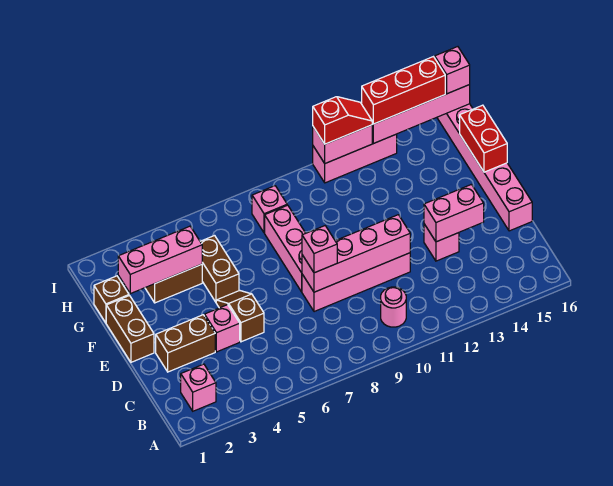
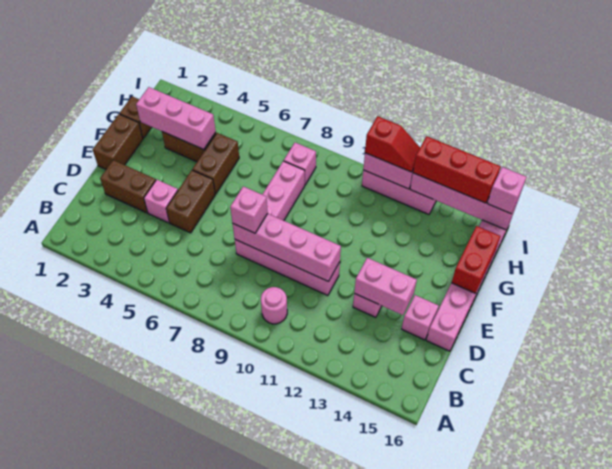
pink 1x1 brick [181,364,216,411] -> pink 1x1 brick moved to [402,295,439,340]
brown 1x2 slope [216,291,264,342] -> brown 1x2 brick [166,170,215,233]

